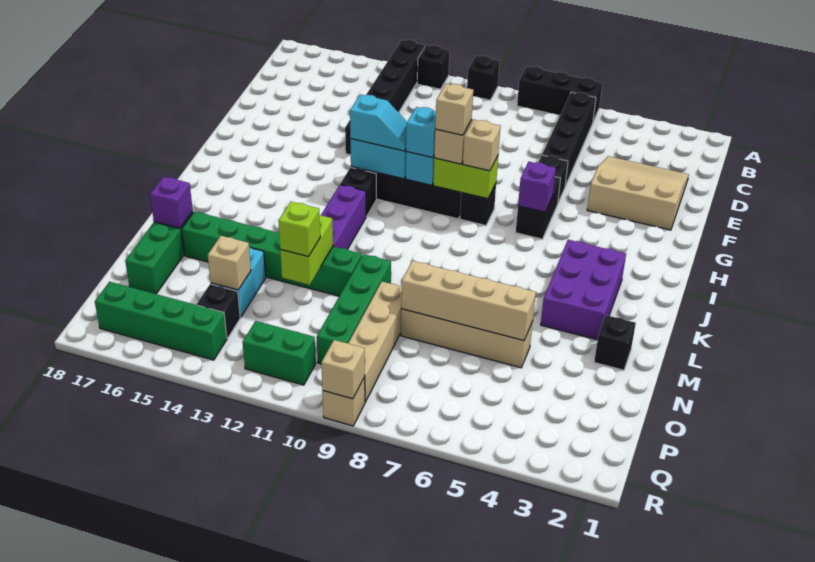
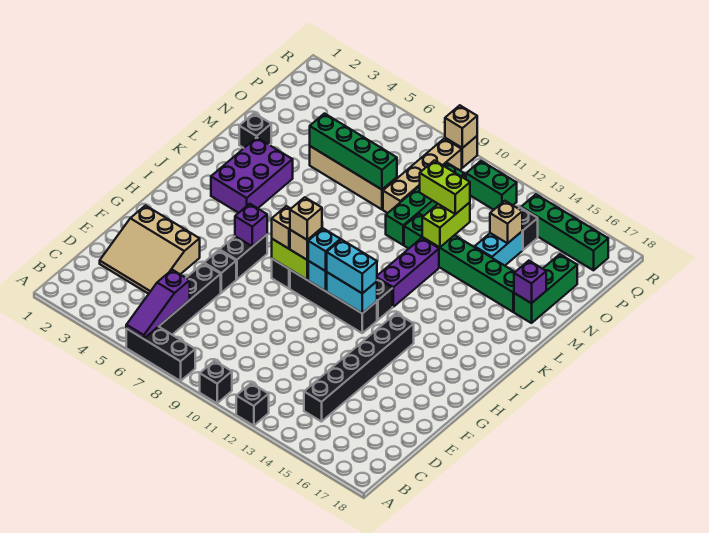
none -> purple 1x3 slope [126,270,190,339]
black 1x6 brick [345,40,425,155] -> black 1x6 brick moved to [304,313,414,422]
cyan 1x2 slope [350,94,407,151] -> cyan 1x2 brick [327,240,377,293]
tan 1x4 brick [401,261,536,341] -> green 1x4 brick [310,114,397,190]
lime 1x1 brick [278,202,320,257] -> lime 1x2 brick [420,160,470,214]

